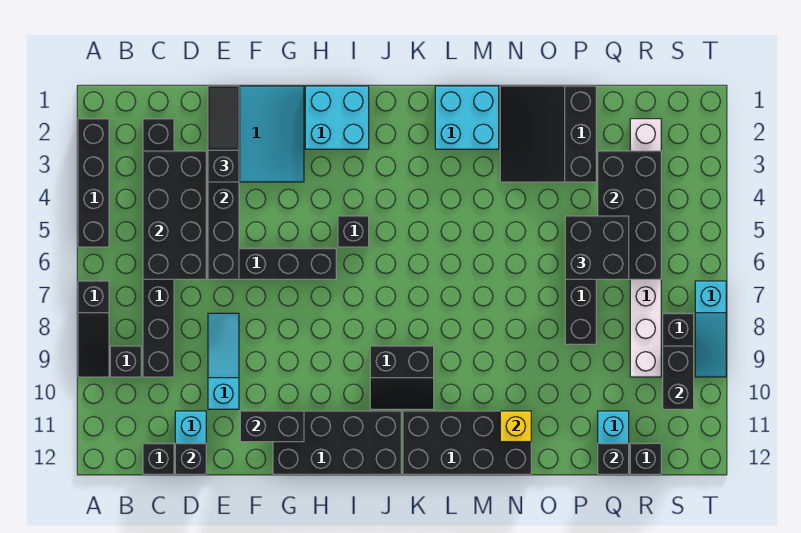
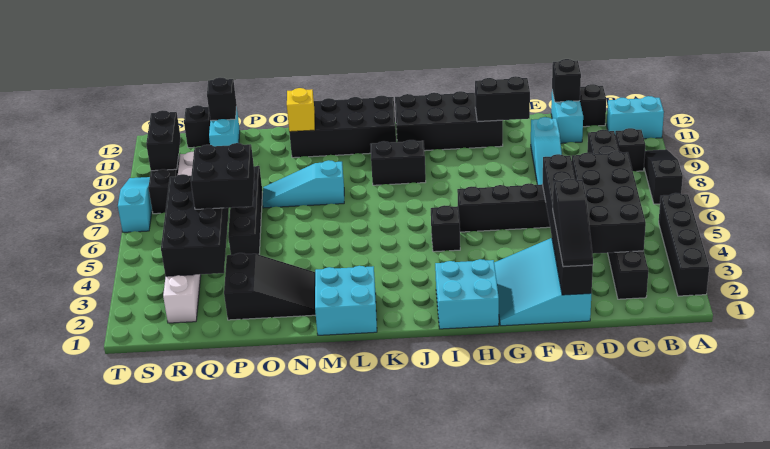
none -> cyan 1x2 brick [607,96,664,139]
none -> cyan 1x3 slope [263,160,344,208]
black 3x3 slope [500,86,596,182] -> black 2x3 slope [224,253,316,320]

